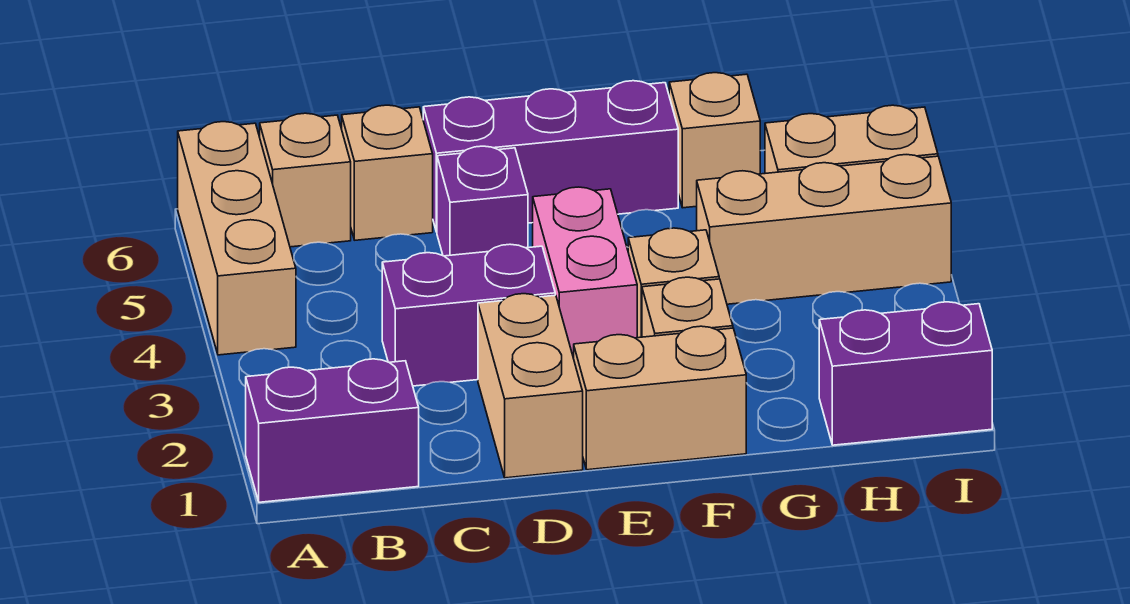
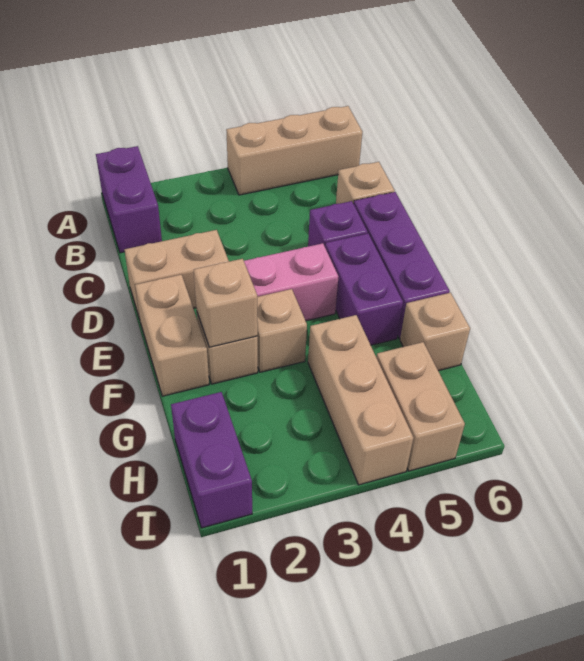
tan 1x1 brick [260,113,351,247] -> tan 1x1 brick moved to [194,259,258,347]
purple 1x2 brick [382,244,555,386] -> purple 1x2 brick moved to [325,233,403,345]

